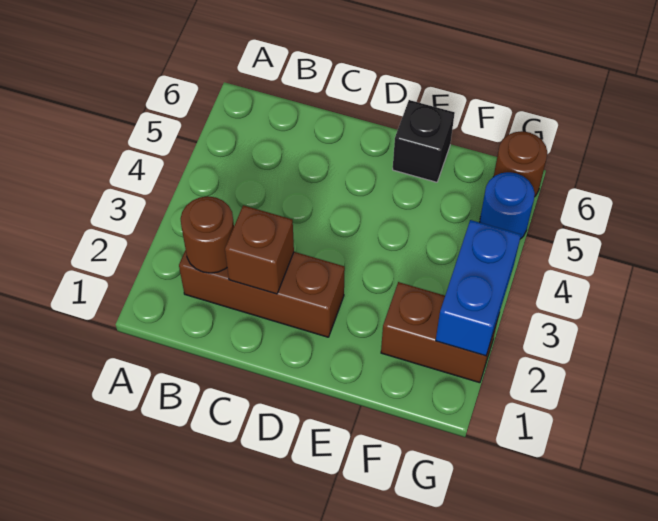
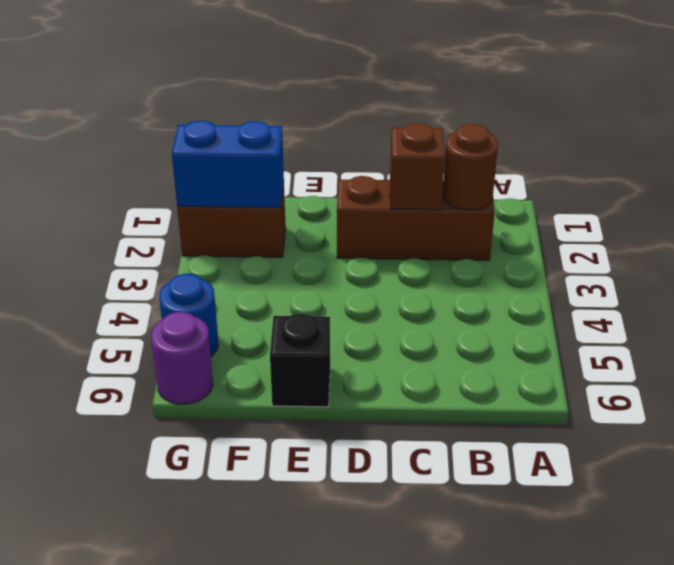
blue 1x2 brick [436,220,521,356] -> blue 1x2 brick turned to [172,121,284,208]
brown 1x1 round brick [494,131,547,197] -> purple 1x1 round brick [151,312,213,404]

